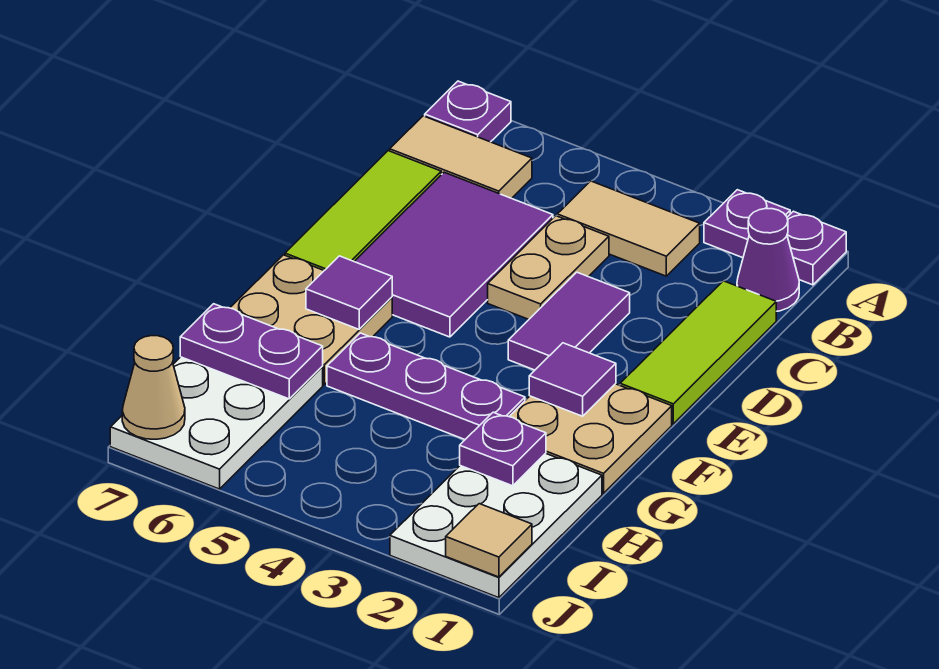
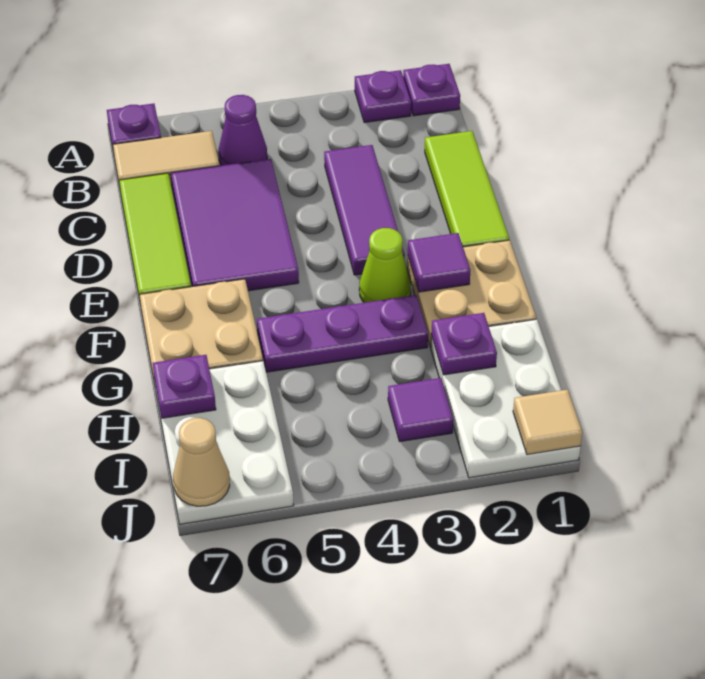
purple 1x1 cone [737,209,799,311] -> purple 1x1 cone moved to [219,95,267,166]
tan 1x2 tile [557,181,700,276] -> none
tan 1x2 plate [488,216,609,319] -> none
purple 1x2 tile [508,272,630,370] -> purple 1x3 tile [324,145,405,275]
none -> lime 1x1 cone [359,228,411,303]
purple 1x1 tile [306,256,392,329] -> purple 1x1 tile moved to [388,378,453,442]
purple 1x2 plate [180,304,323,399] -> purple 1x1 plate [153,355,216,418]

